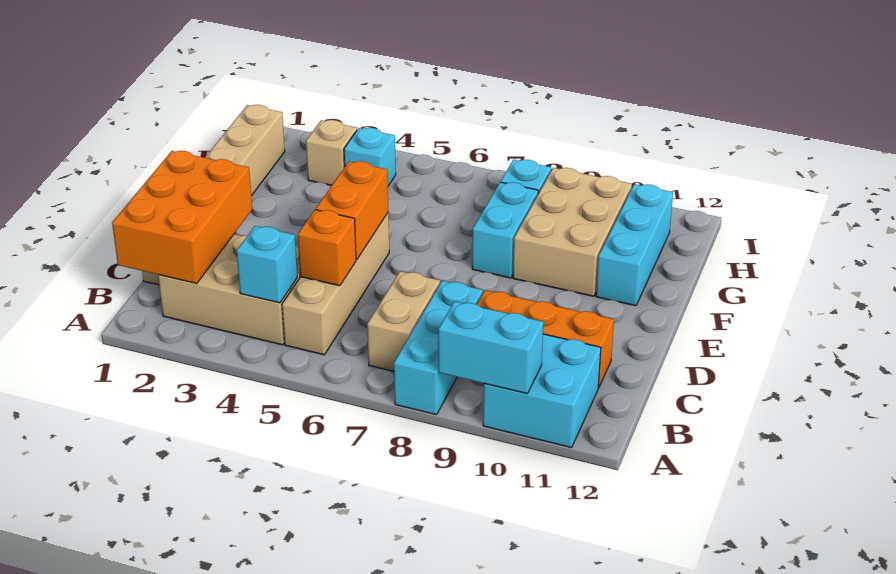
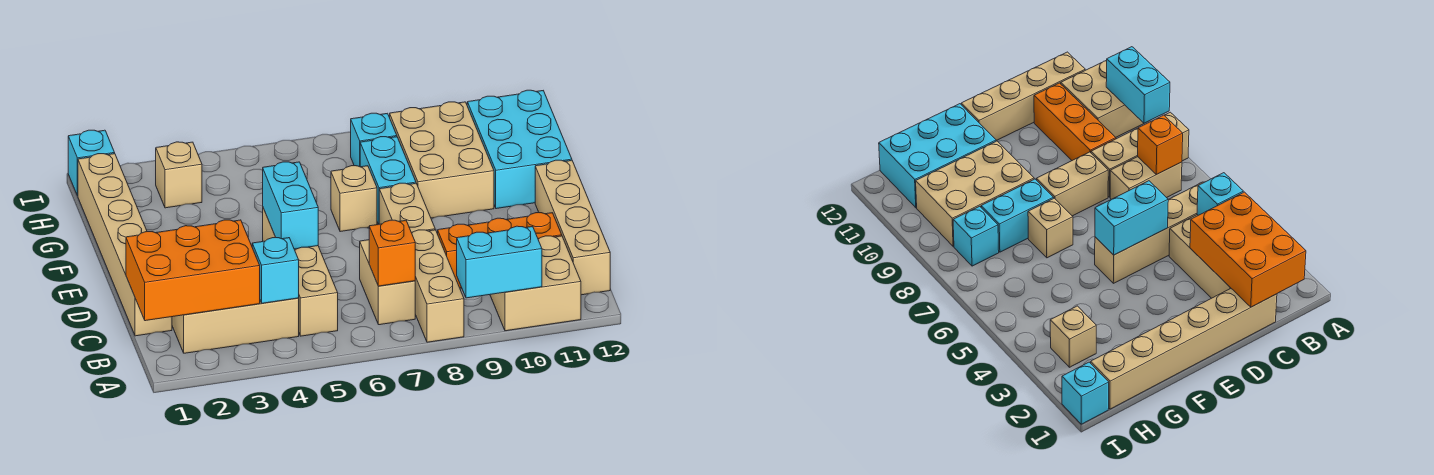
cyan 1x3 brick [394,281,483,415] -> tan 1x3 brick [412,230,464,342]
cyan 2x2 brick [483,334,601,448] -> tan 2x2 brick [490,236,581,331]
orange 2x3 brick [112,151,252,283] -> orange 2x3 brick turned to [126,220,260,321]
none -> tan 1x4 brick [535,160,610,295]
orange 1x1 brick [298,210,356,286] -> orange 1x1 brick moved to [369,220,415,286]
orange 1x2 brick [316,161,388,260] -> cyan 1x2 brick [263,162,318,249]
none -> tan 1x2 brick [379,183,435,233]
none -> tan 1x1 brick [331,166,377,232]
cyan 1x3 brick [596,184,673,306] -> cyan 2x3 brick [467,90,572,209]
cyan 1x1 brick [344,128,396,186] -> cyan 1x1 brick moved to [68,130,115,196]

